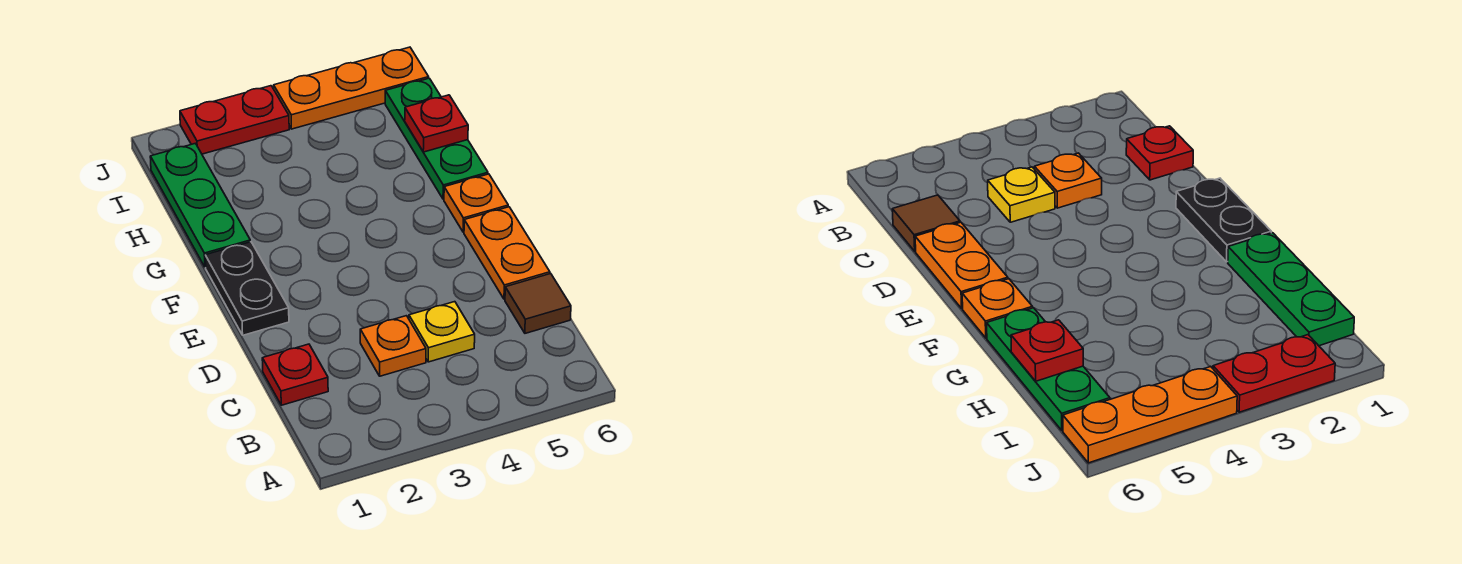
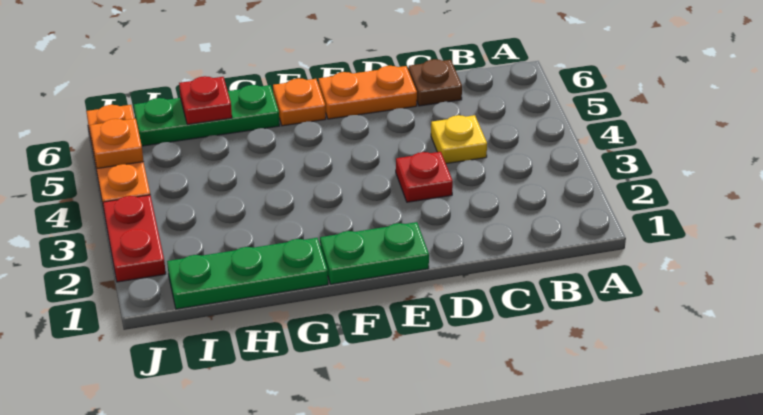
red 1x1 plate [262,344,328,405] -> red 1x1 plate moved to [396,152,453,202]
orange 1x1 plate [360,316,426,376] -> orange 1x1 plate moved to [90,119,143,168]
brown 1x1 tile [505,274,571,333] -> brown 1x1 plate [408,59,462,106]
black 1x2 plate [205,242,289,335] -> green 1x2 plate [320,222,429,284]

